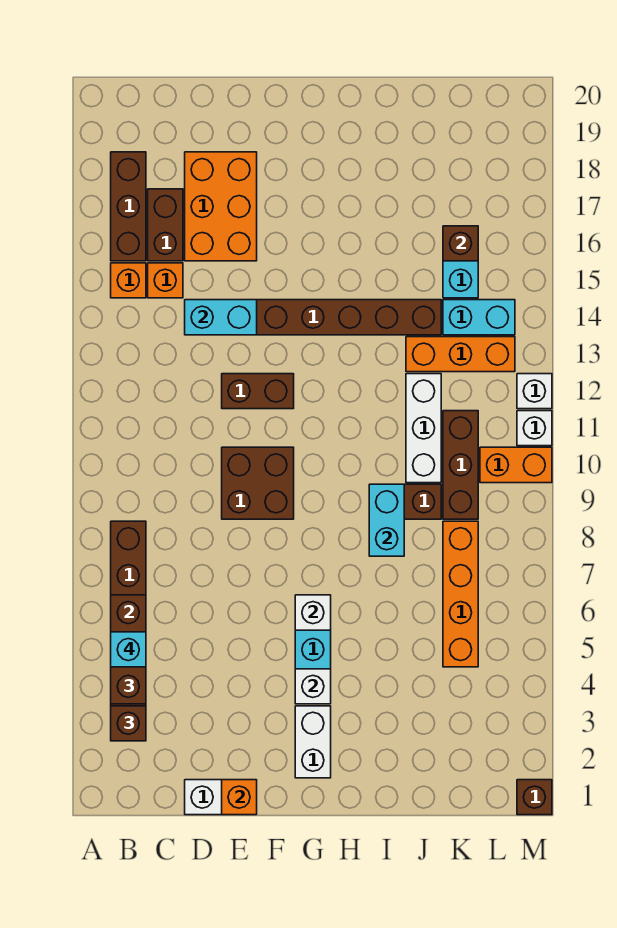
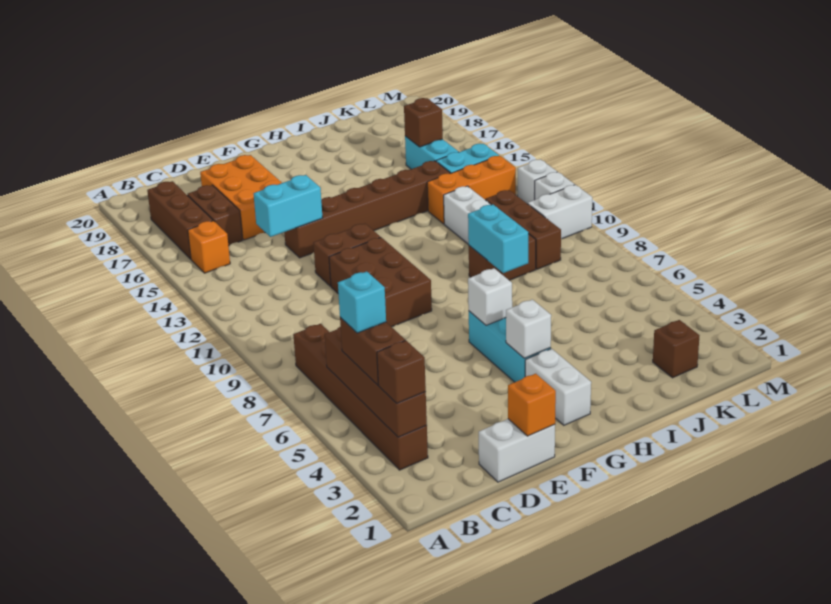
orange 1x1 brick [148,263,183,298] -> none
brown 2x2 brick [222,447,294,519] -> brown 2x3 brick [329,237,432,327]
orange 1x4 brick [443,521,478,667] -> none
orange 1x2 brick [480,447,552,483] -> white 1x2 brick [527,185,592,239]
brown 1x1 brick [517,780,552,815] -> brown 1x1 brick moved to [653,320,700,378]

